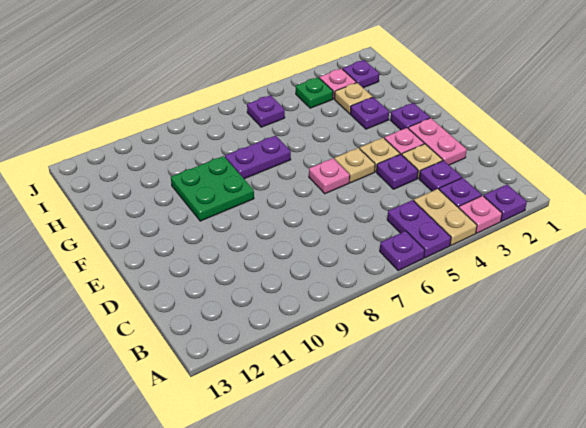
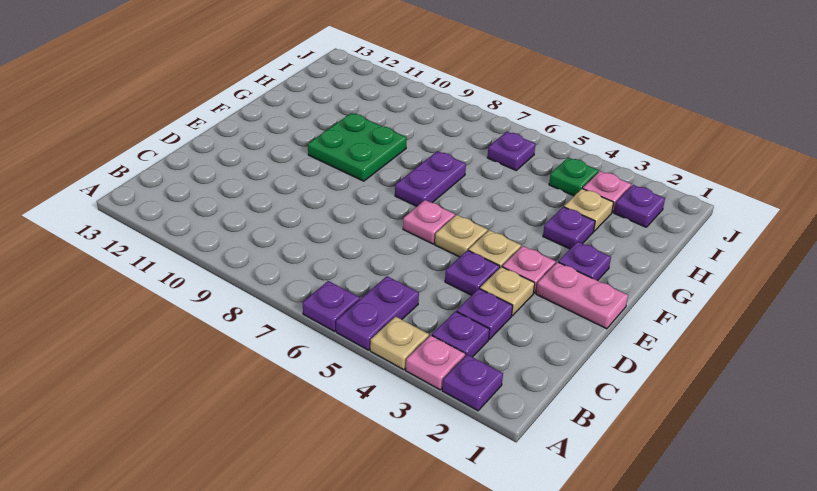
tan 1x2 plate [414,189,477,245] -> tan 1x1 plate [370,317,429,370]
pink 1x2 plate [408,118,467,165] -> pink 1x2 plate turned to [536,262,628,329]
purple 1x2 plate [225,136,291,179] -> purple 1x2 plate turned to [395,151,466,206]

